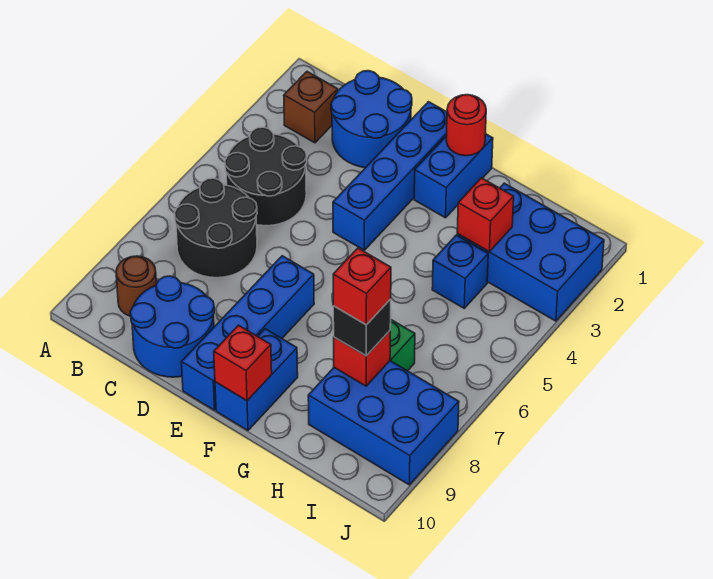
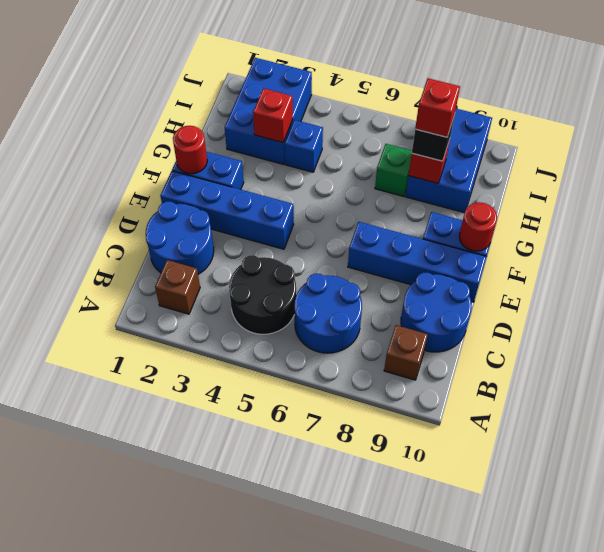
black 2x2 round brick [174,178,257,278] -> blue 2x2 round brick [294,274,362,353]
brown 1x1 round brick [116,256,156,316] -> brown 1x1 brick [384,325,428,380]
red 1x1 brick [214,325,272,401] -> red 1x1 round brick [459,202,497,251]

